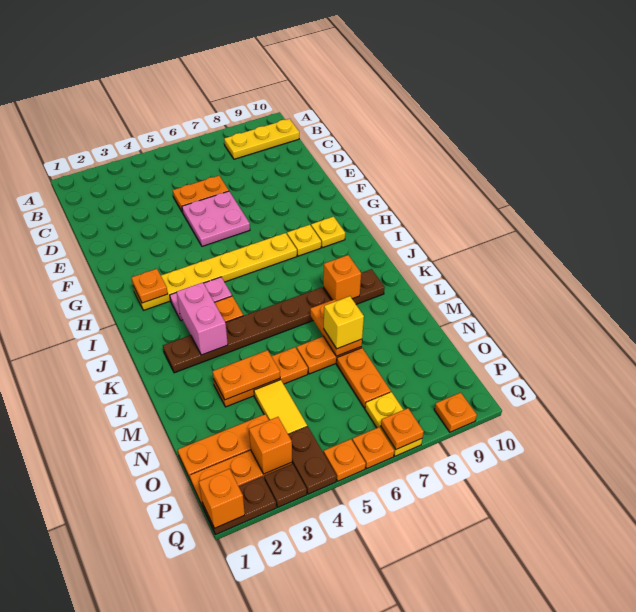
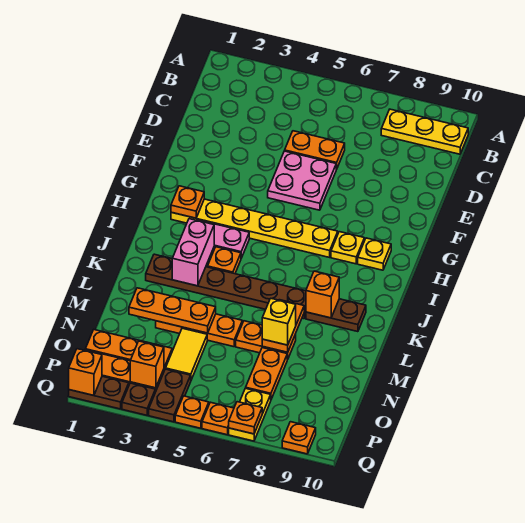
orange 1x2 plate [212,350,280,400] -> orange 1x3 plate [129,288,216,333]

